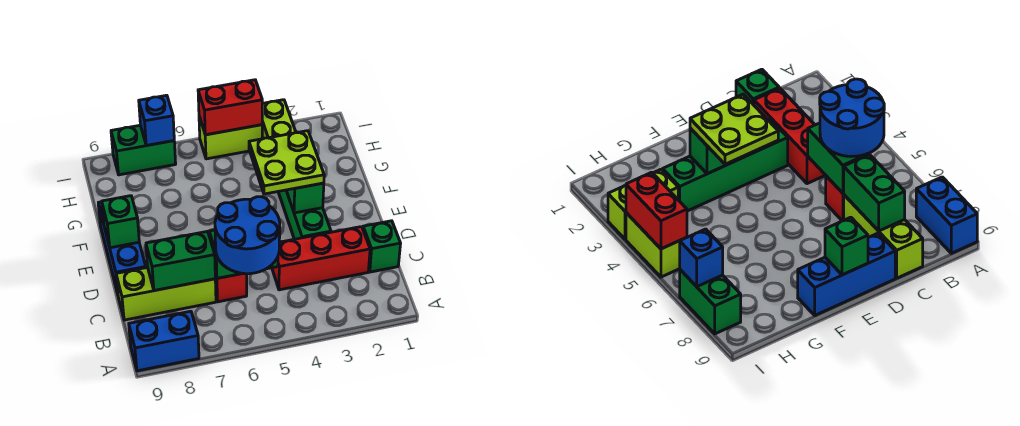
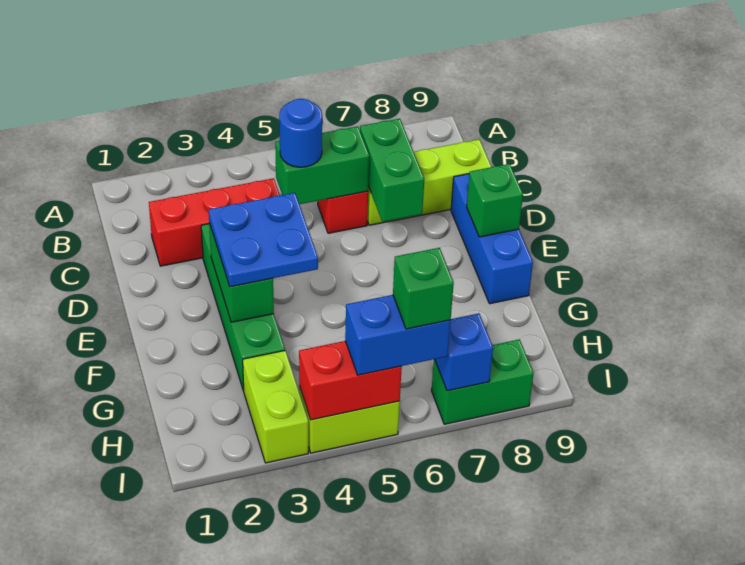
blue 1x2 brick [129,311,199,371] -> blue 1x2 brick moved to [345,295,451,375]
blue 2x2 round brick [215,197,280,274] -> blue 1x1 round brick [279,99,322,167]
green 1x1 brick [363,221,401,272] -> green 1x1 brick moved to [393,248,454,329]
green 1x2 brick [146,231,215,291] -> green 1x2 brick turned to [360,119,424,222]
lime 2x2 plate [249,131,324,194] -> blue 2x2 plate [209,193,318,287]

